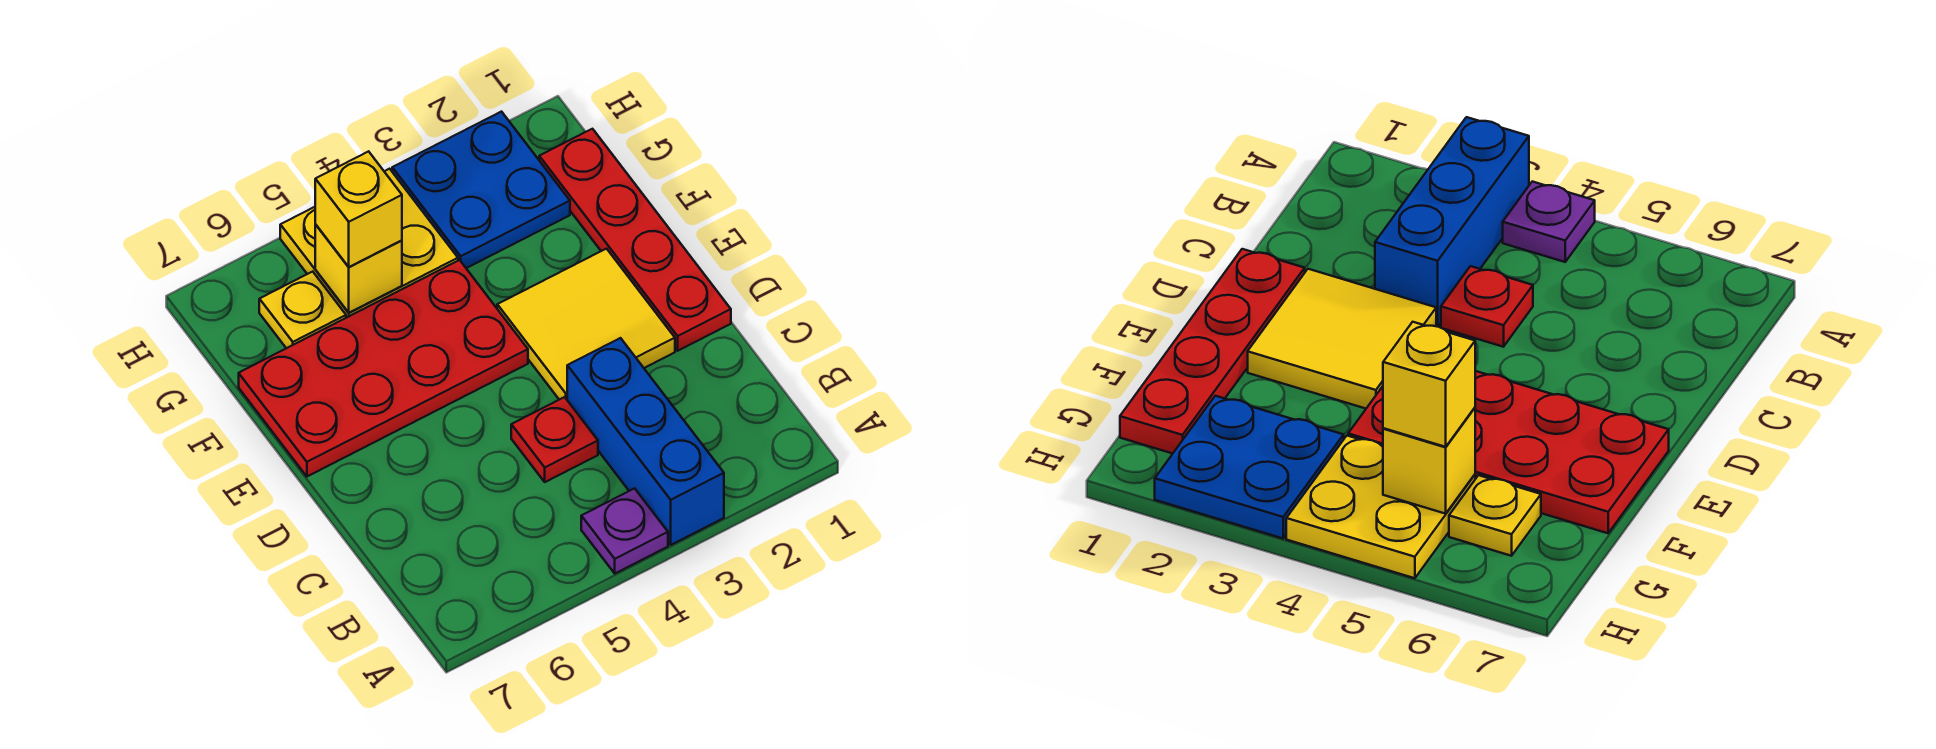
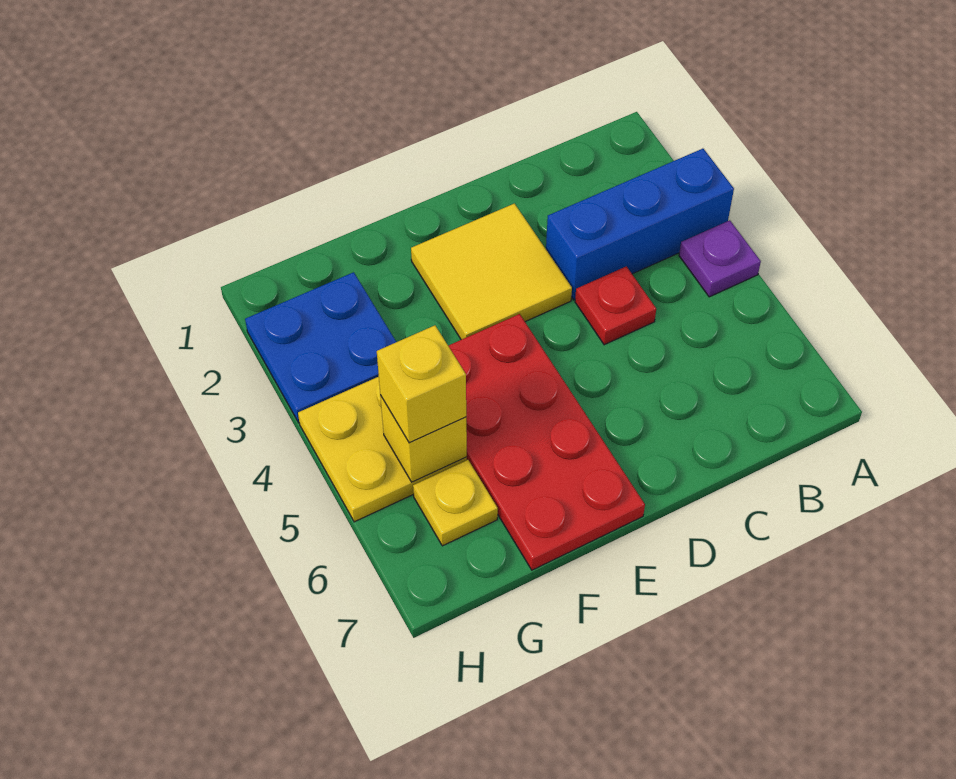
red 1x4 plate [539,129,731,351] -> none

